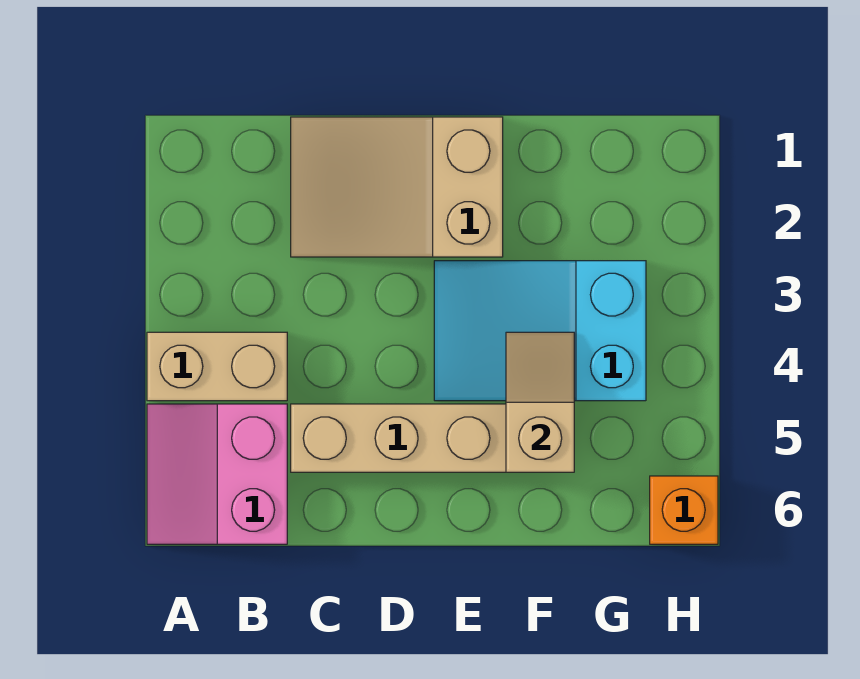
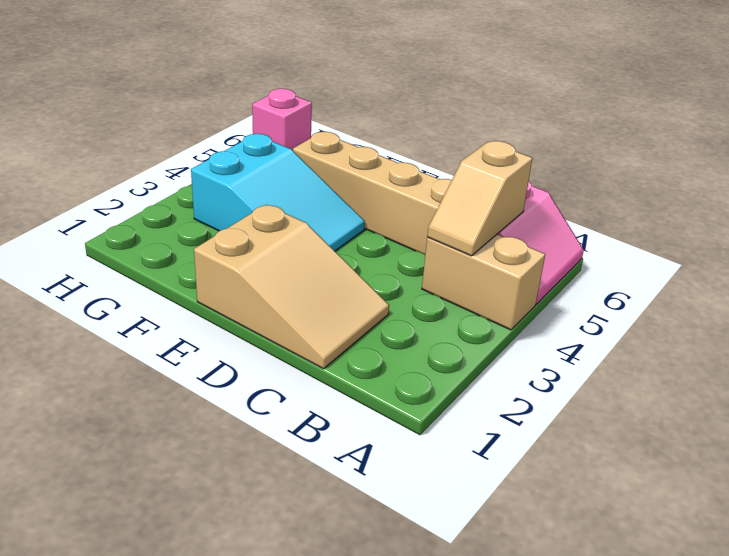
tan 1x2 slope [506,332,574,472] -> tan 1x2 slope moved to [427,141,532,256]
orange 1x1 brick [650,476,718,544] -> pink 1x1 brick [252,89,312,151]

